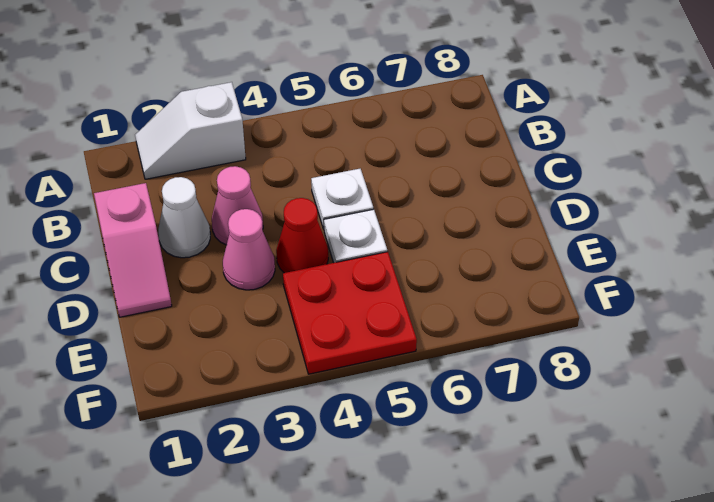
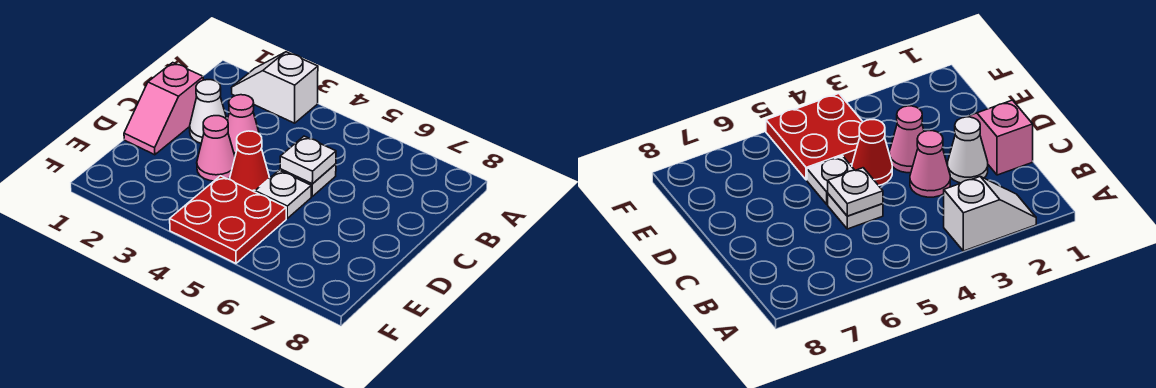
none -> white 1x1 plate [280,136,336,184]

